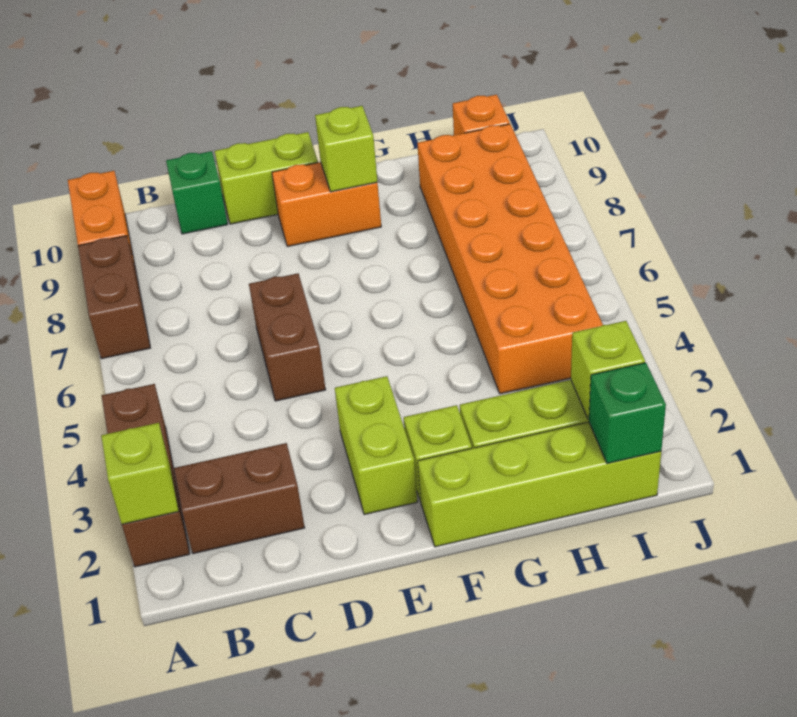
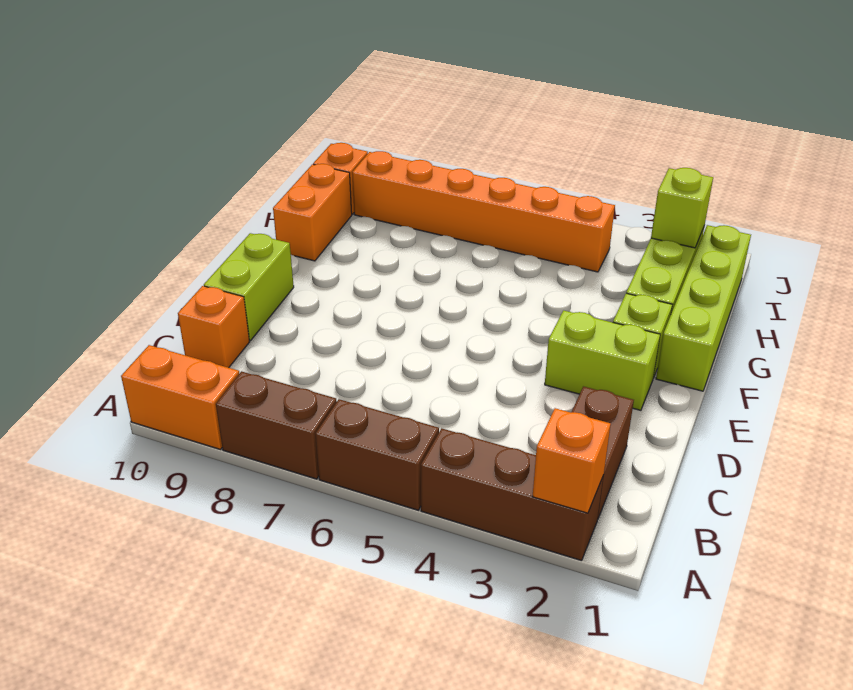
lime 1x1 brick [101,423,179,524] -> orange 1x1 brick [532,408,611,513]
green 1x1 brick [166,151,228,234] -> orange 1x1 brick [178,286,249,368]
brown 1x2 brick [249,273,326,401] -> brown 1x2 brick moved to [315,399,439,510]
orange 1x2 brick [272,162,381,247] -> orange 1x2 brick moved to [273,164,352,261]
lime 1x1 brick [315,106,377,192] -> none
orange 2x6 brick [417,124,603,394] -> orange 1x6 brick [352,151,615,272]
green 1x1 brick [589,363,666,463] -> none

